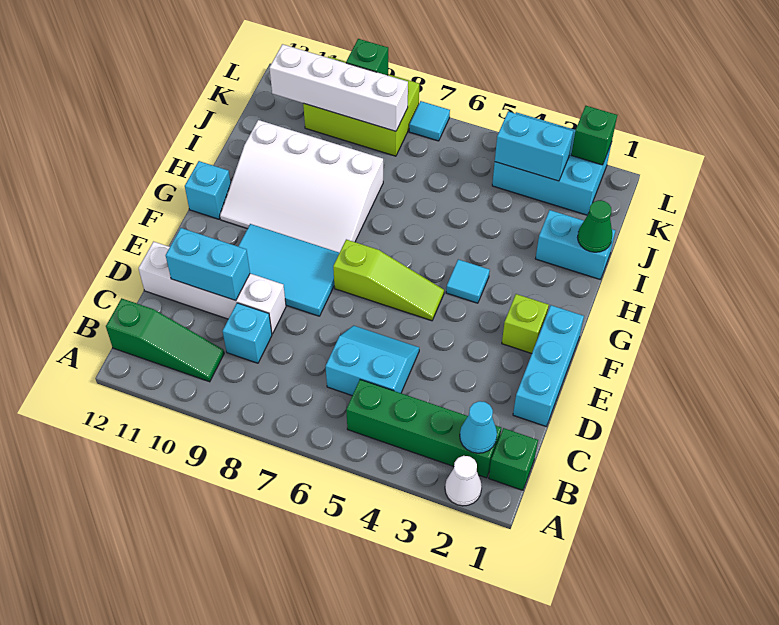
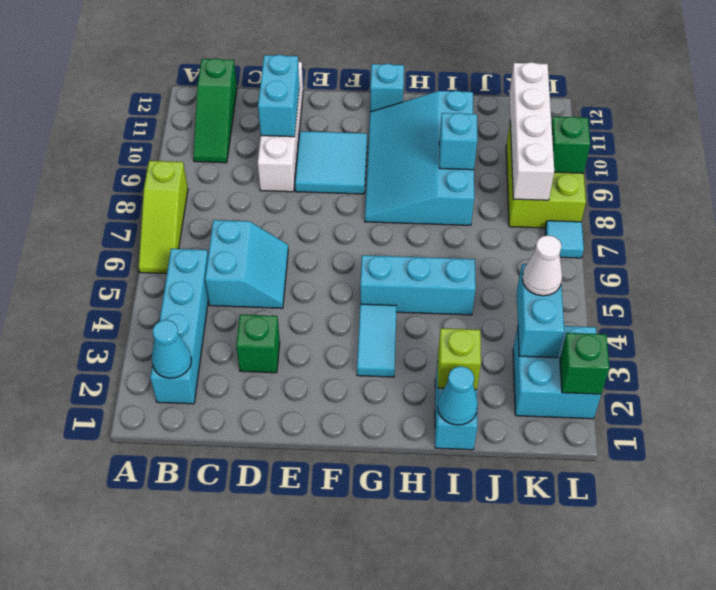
white 1x1 cone [445,456,482,506] -> white 1x1 cone moved to [522,235,562,296]
green 1x1 brick [489,428,538,490] -> green 1x1 brick moved to [236,315,280,373]
green 1x4 brick [346,380,501,478] -> cyan 1x4 brick [150,249,208,404]
cyan 1x1 brick [223,303,272,363] -> cyan 1x1 brick moved to [439,113,477,170]
cyan 1x3 brick [513,305,584,426] -> cyan 1x3 brick moved to [360,255,476,315]
cyan 2x3 tile [238,224,339,316] -> cyan 2x2 tile [295,131,367,194]
lime 1x1 brick [502,294,549,353] -> lime 1x1 brick moved to [438,328,481,390]
lime 1x3 slope [333,239,444,321] -> lime 1x3 slope moved to [139,161,188,274]
cyan 1x1 tile [446,259,490,303] -> cyan 1x2 tile [357,304,397,377]
white 3x4 slope [220,120,383,253] -> cyan 3x4 slope [365,91,474,225]
green 1x1 cone [578,200,612,252] -> cyan 1x1 cone [438,366,478,425]
cyan 2x3 brick [492,112,612,215] -> cyan 2x2 brick [513,326,601,419]

